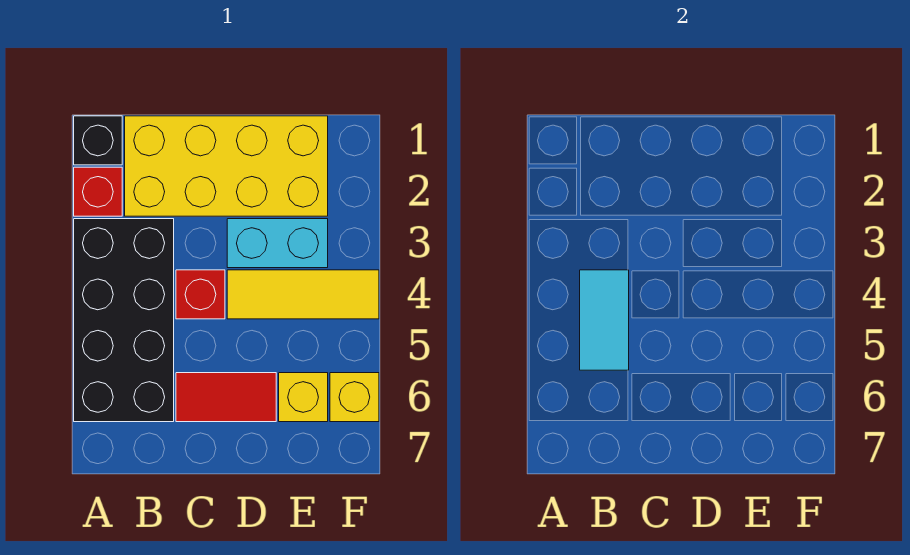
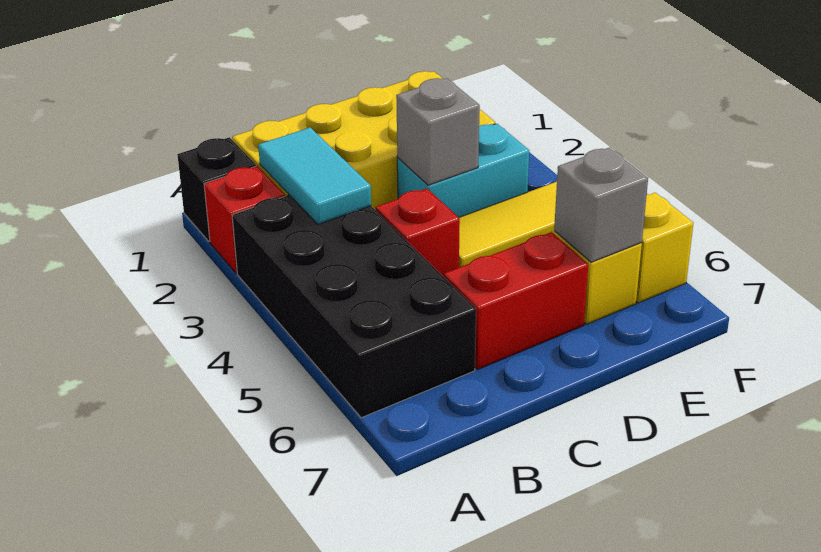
cyan 1x2 tile [580,270,629,370] -> cyan 1x2 tile moved to [258,127,371,224]
red 1x2 tile [176,373,276,422] -> red 1x2 brick [444,232,588,369]
none -> grey 1x1 brick [396,78,480,185]
none -> grey 1x1 brick [554,148,648,262]

